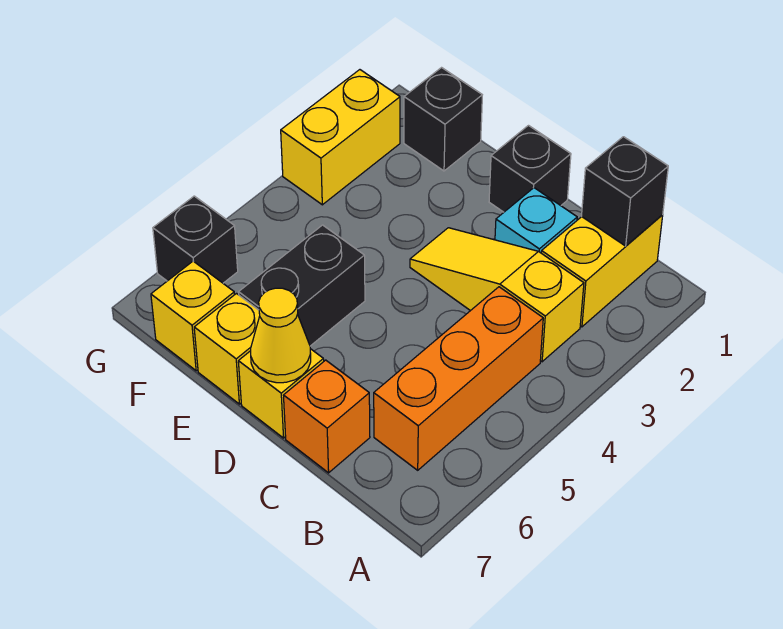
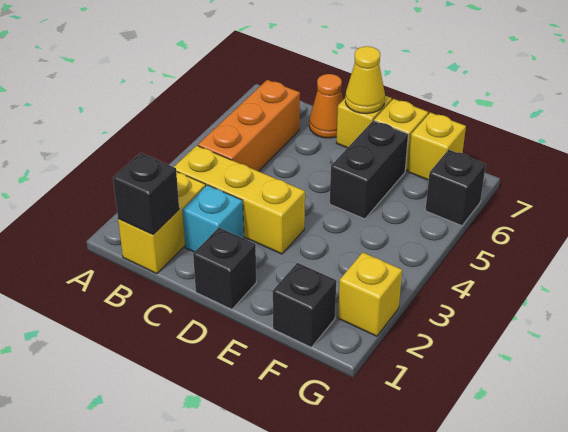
yellow 1x3 slope [410,228,584,362] -> yellow 1x3 brick [174,146,305,254]
orange 1x1 brick [283,360,370,473] -> orange 1x1 cone [309,74,343,138]
yellow 1x2 brick [281,70,400,205] -> yellow 1x1 brick [338,252,402,336]

